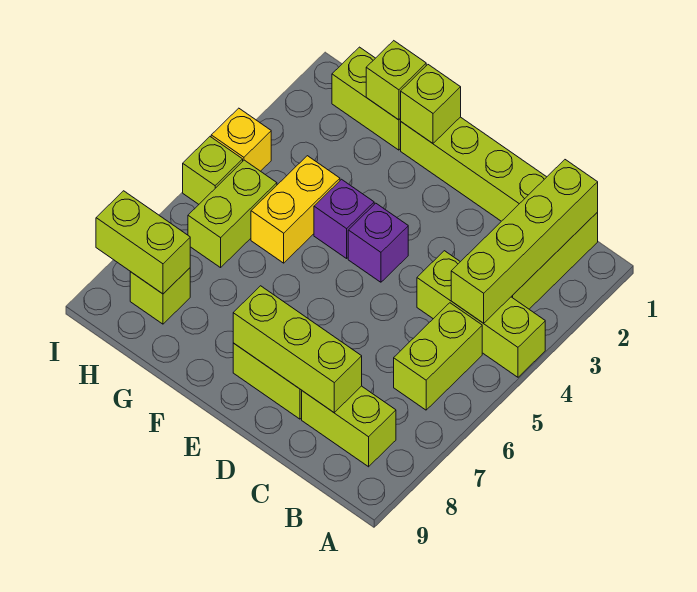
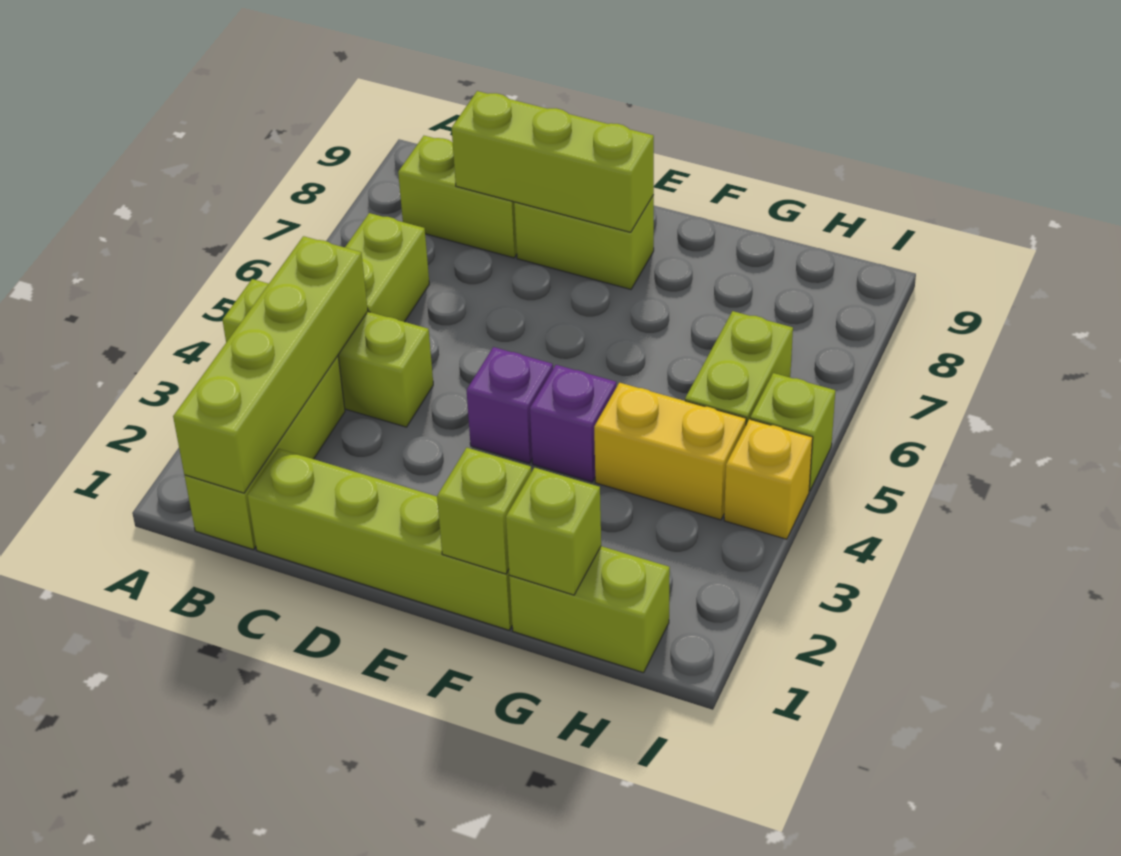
yellow 1x2 brick [251,156,340,263] -> yellow 1x2 brick turned to [594,383,746,520]
lime 1x1 brick [130,268,190,324] -> none
lime 1x2 brick [96,191,190,294] -> none

